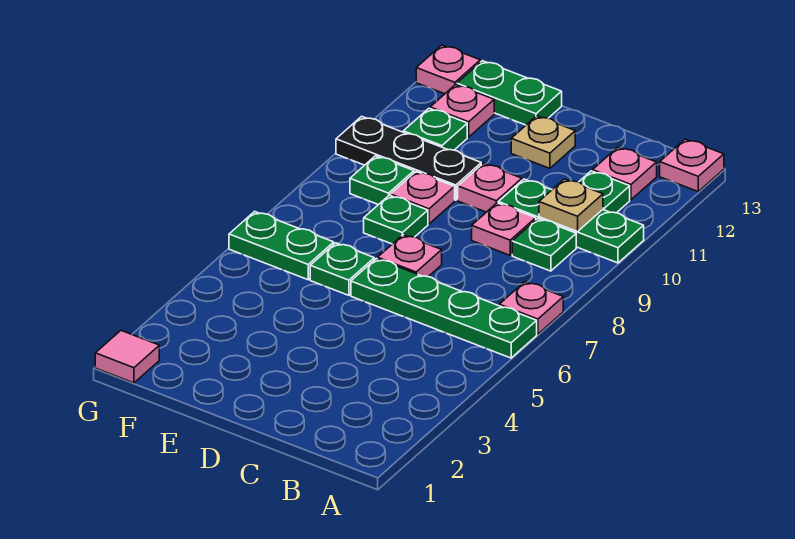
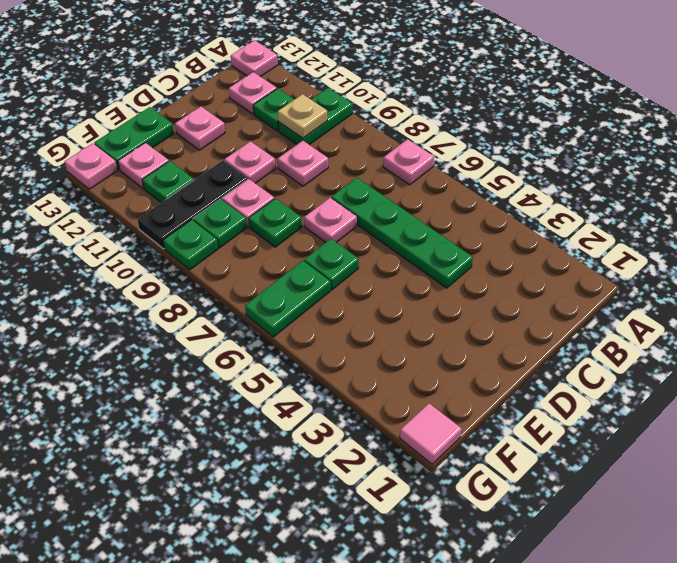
green 1x4 plate [351,259,537,358] -> green 1x4 plate turned to [332,178,473,288]
green 1x3 plate [498,179,644,263] -> green 1x2 plate [278,88,353,145]
green 1x1 plate [512,219,576,271] -> green 1x1 plate moved to [163,220,218,270]
tan 1x1 plate [511,116,575,168] -> pink 1x1 plate [175,107,225,150]

